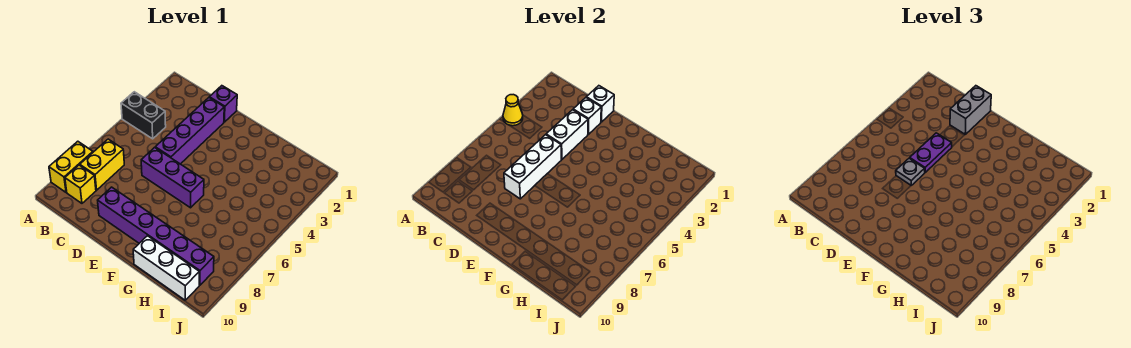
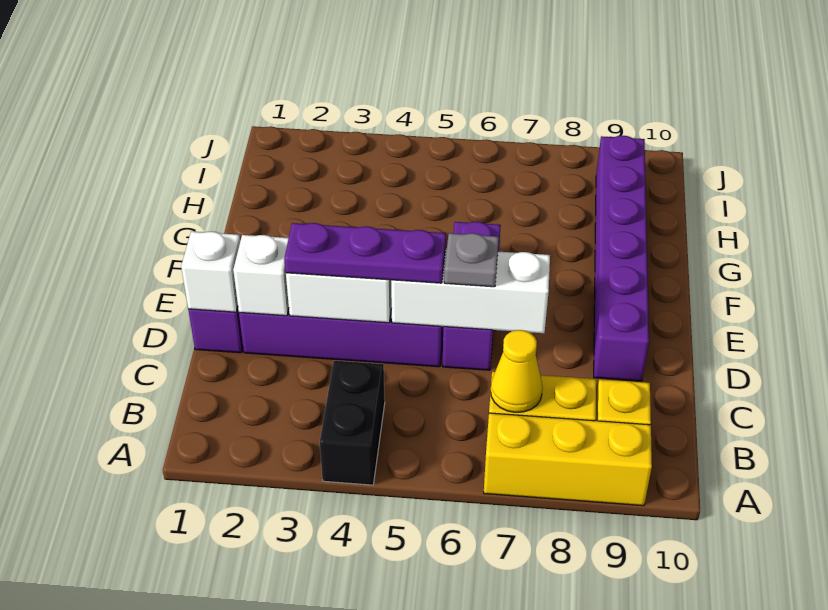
yellow 1x1 cone [503,95,523,126] -> yellow 1x1 cone moved to [491,330,543,412]
yellow 1x2 brick [49,141,93,192] -> yellow 1x3 brick [484,413,652,506]
grey 1x2 brick [950,86,991,134] -> none
purple 1x2 plate [910,133,952,172] -> purple 1x3 plate [284,223,446,283]
white 1x3 brick [133,236,199,300] -> none

